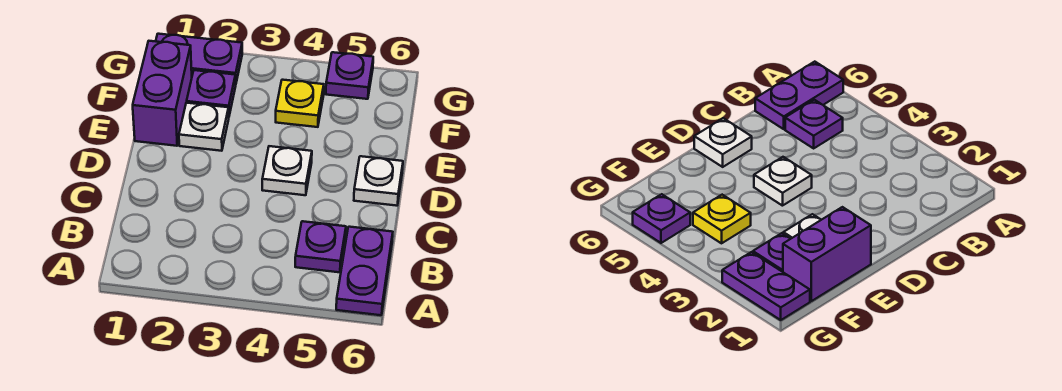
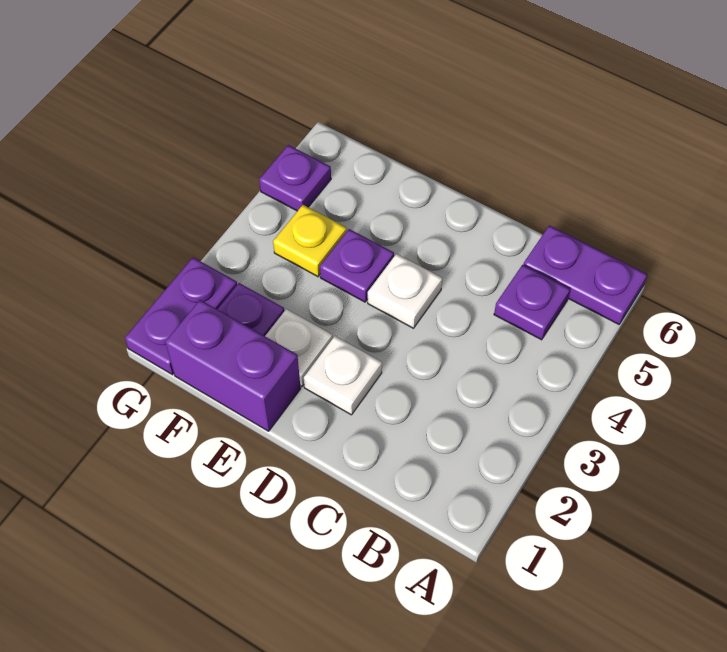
white 1x1 plate [354,156,403,206] -> white 1x1 plate moved to [304,336,382,415]
none -> purple 1x1 plate [320,229,394,302]

